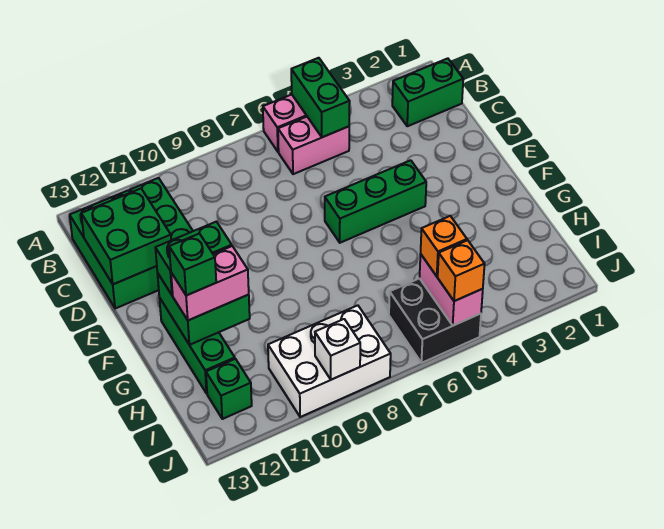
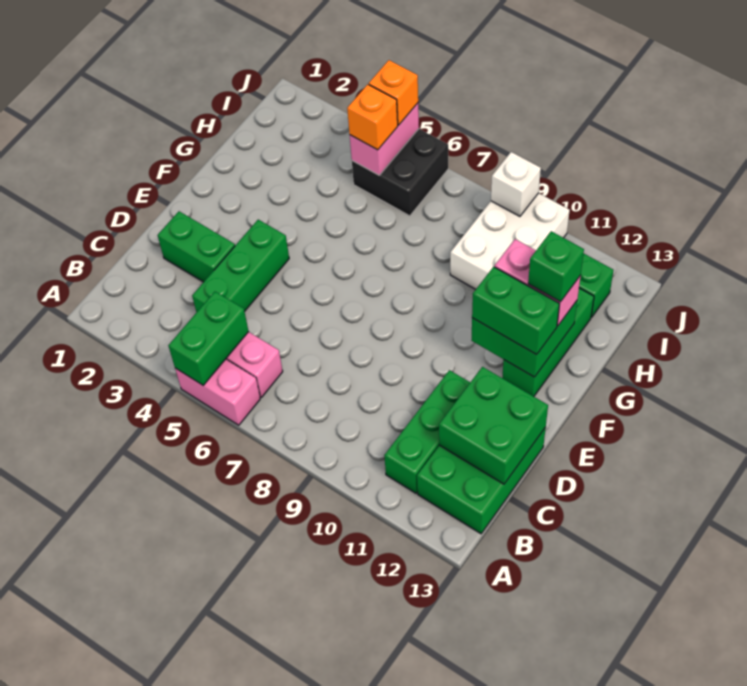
green 1x2 brick [392,58,463,126] -> green 1x2 brick moved to [158,211,235,282]
green 1x3 brick [325,160,426,243] -> green 1x3 brick turned to [192,220,289,313]
white 2x3 brick [268,305,391,417] -> white 2x3 brick turned to [450,193,570,289]

